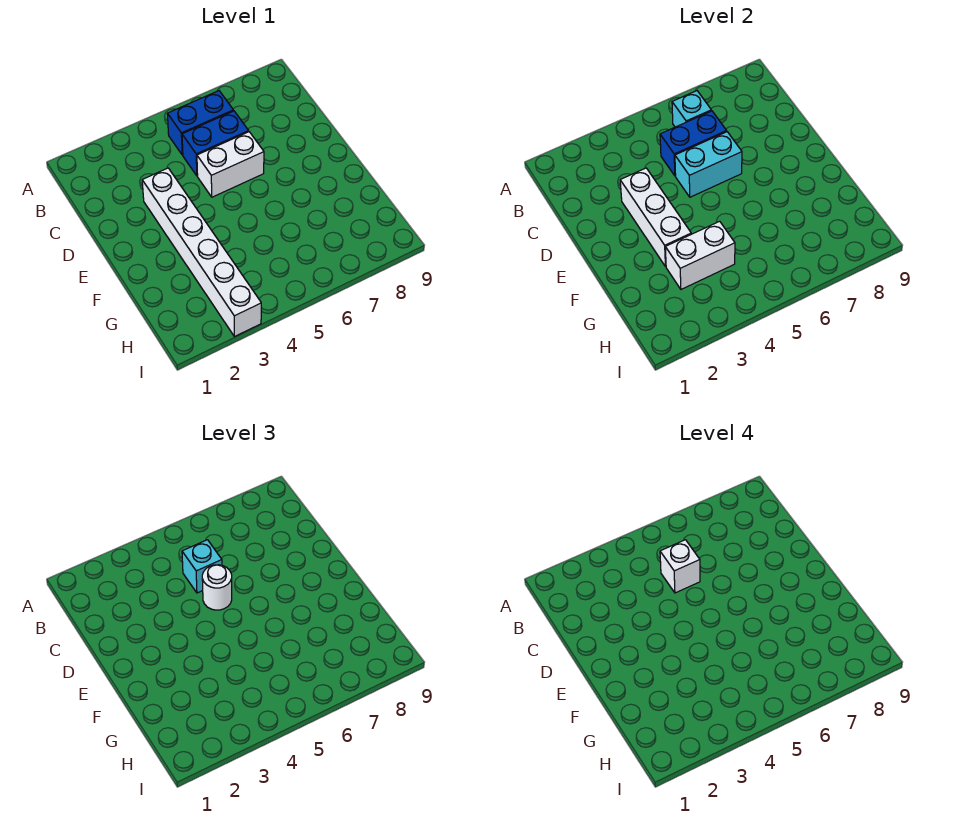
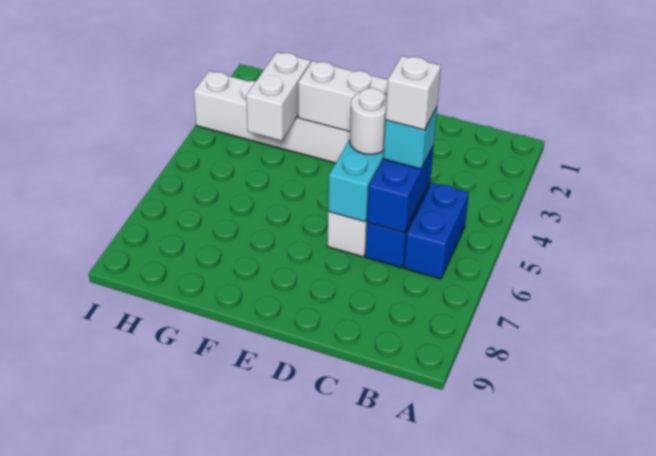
cyan 1x1 brick [672,91,711,127] -> none

